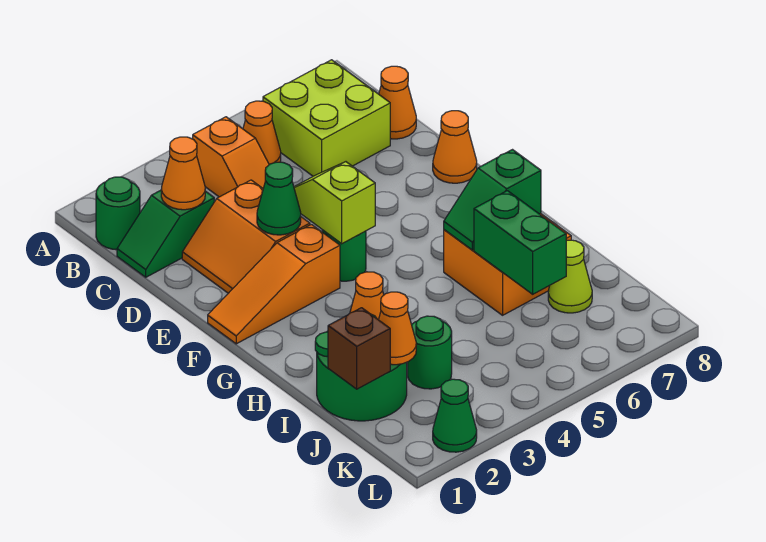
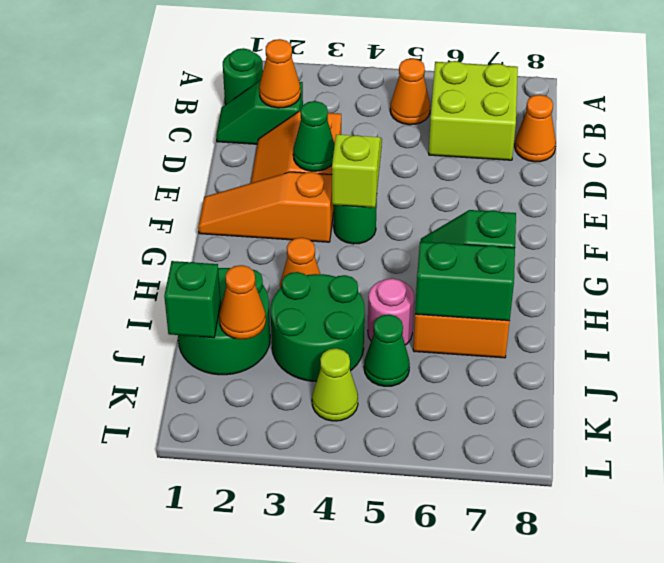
orange 1x2 slope [193,117,269,197] -> none
orange 1x1 cone [433,111,477,183] -> none
none -> pink 1x1 round brick [368,278,414,345]
green 1x2 brick [474,191,566,294] -> green 1x2 brick turned to [415,242,515,321]
brown 1x1 brick [328,308,390,389] -> green 1x1 brick [164,261,221,338]
green 1x1 round brick [408,316,452,389] -> green 2x2 round brick [271,272,364,381]
lime 1x1 cone [548,240,592,313] -> lime 1x1 cone moved to [312,348,358,421]
green 1x1 cone [433,379,477,452] -> green 1x1 cone moved to [364,314,410,386]

